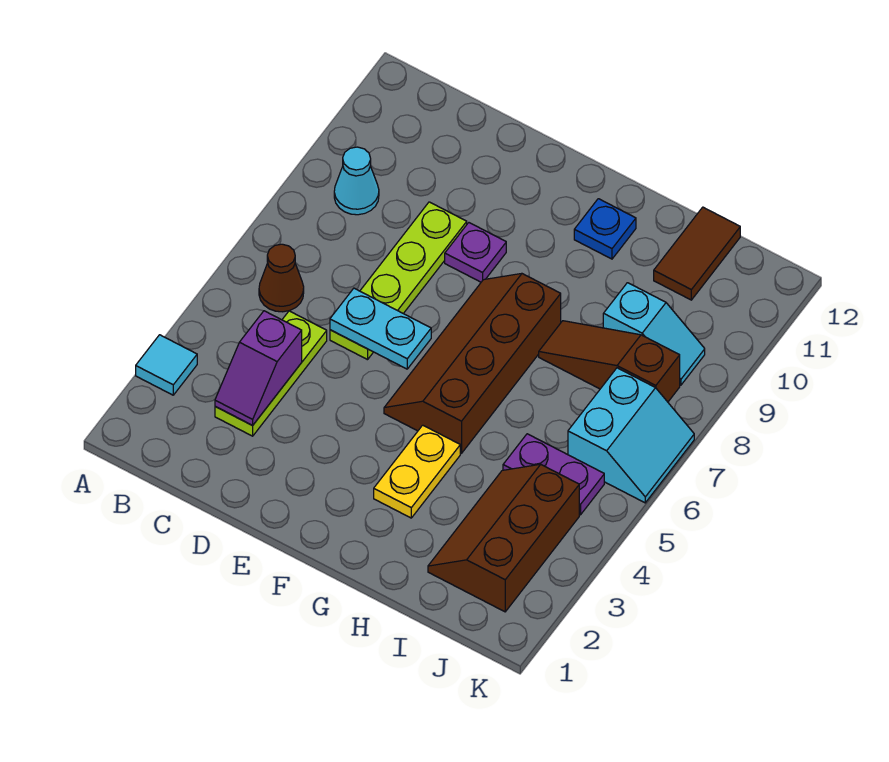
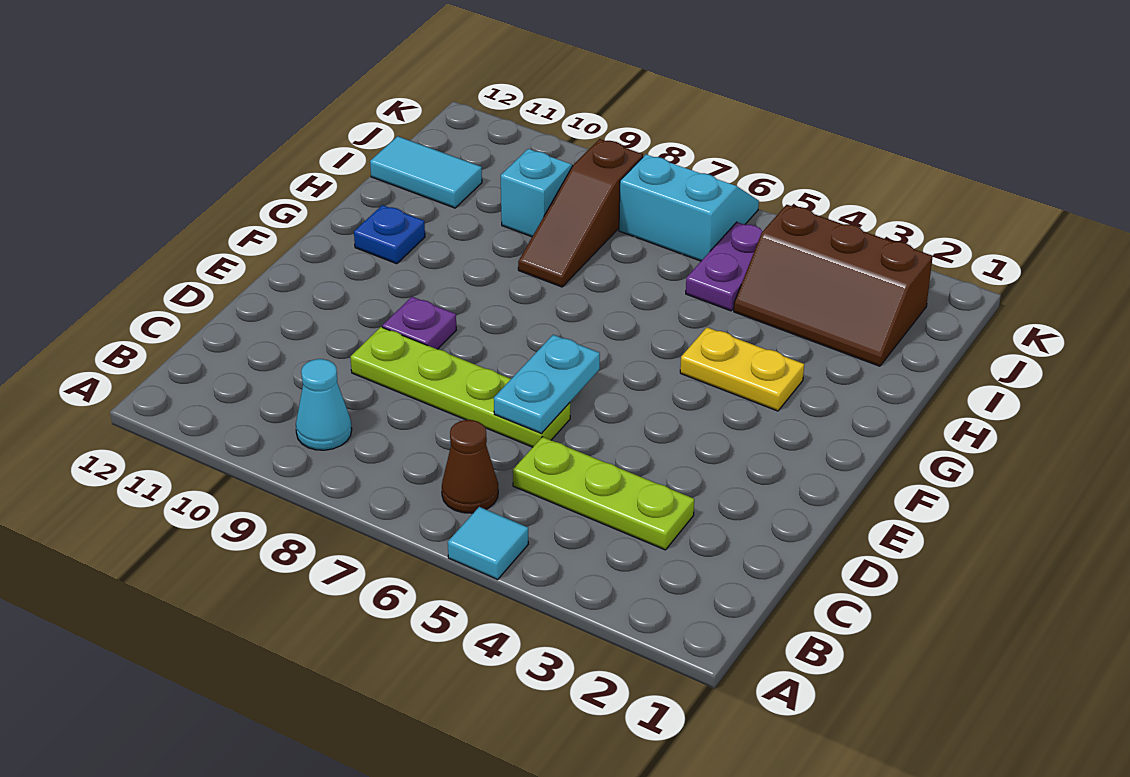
cyan 1x1 tile [136,335,197,395] -> cyan 1x1 tile moved to [448,507,528,580]
purple 1x2 slope [215,311,302,425] -> none
brown 2x4 slope [384,273,561,453] -> none
brown 1x2 tile [654,207,740,300] -> cyan 1x2 tile [370,136,482,208]

